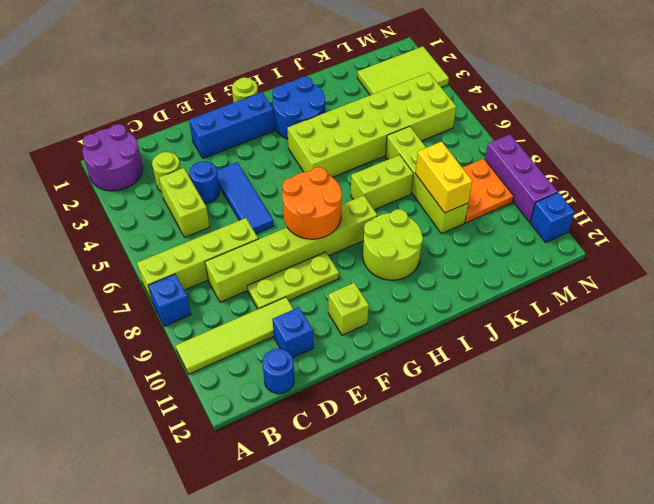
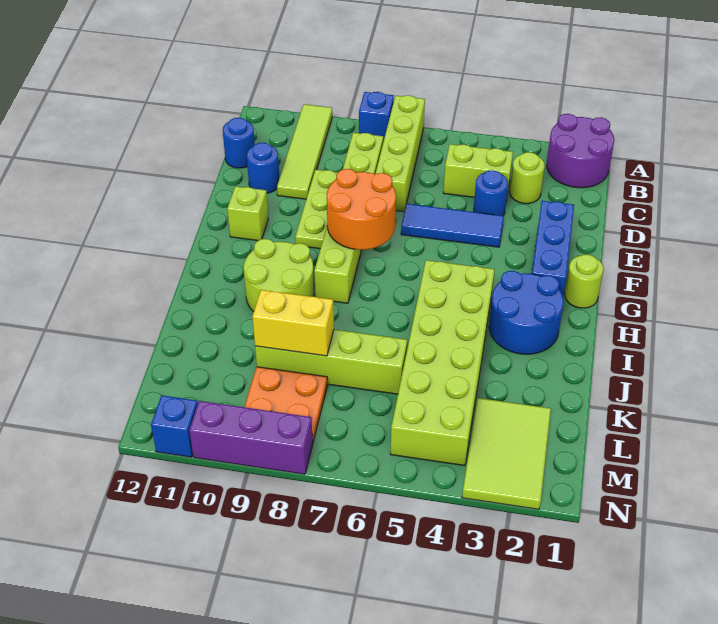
blue 1x1 brick [272,307,313,358] -> blue 1x1 round brick [247,143,279,193]
lime 1x2 brick [351,155,413,210] -> none

